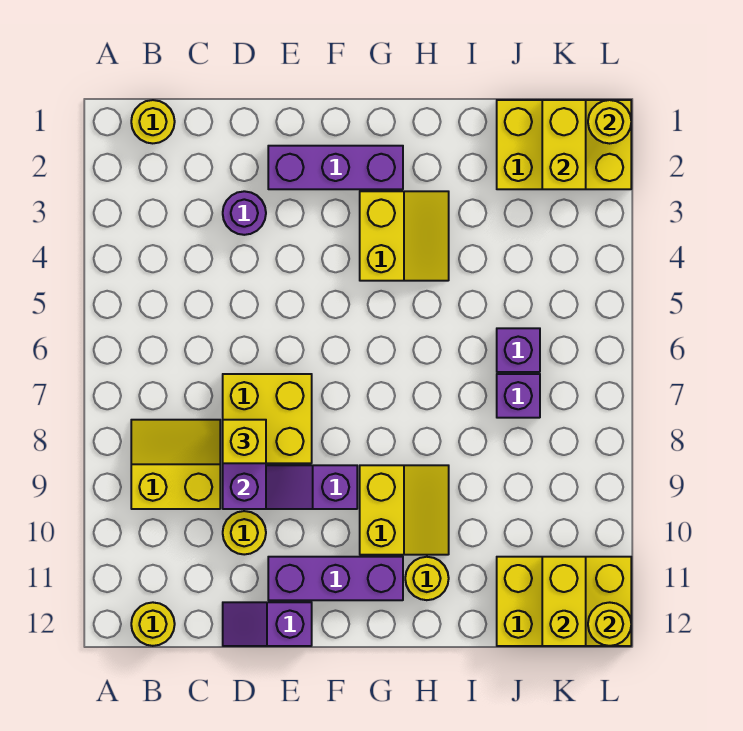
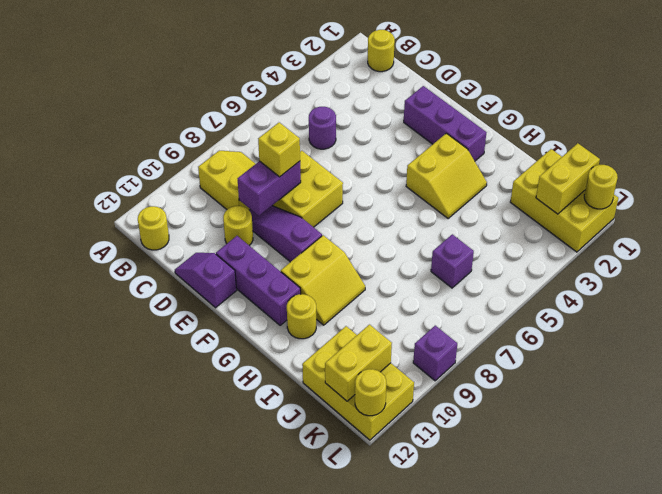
purple 1x1 round brick [223,191,266,235] -> purple 1x1 round brick moved to [309,107,336,149]
purple 1x1 brick [497,374,540,418] -> purple 1x1 brick moved to [413,326,457,381]

